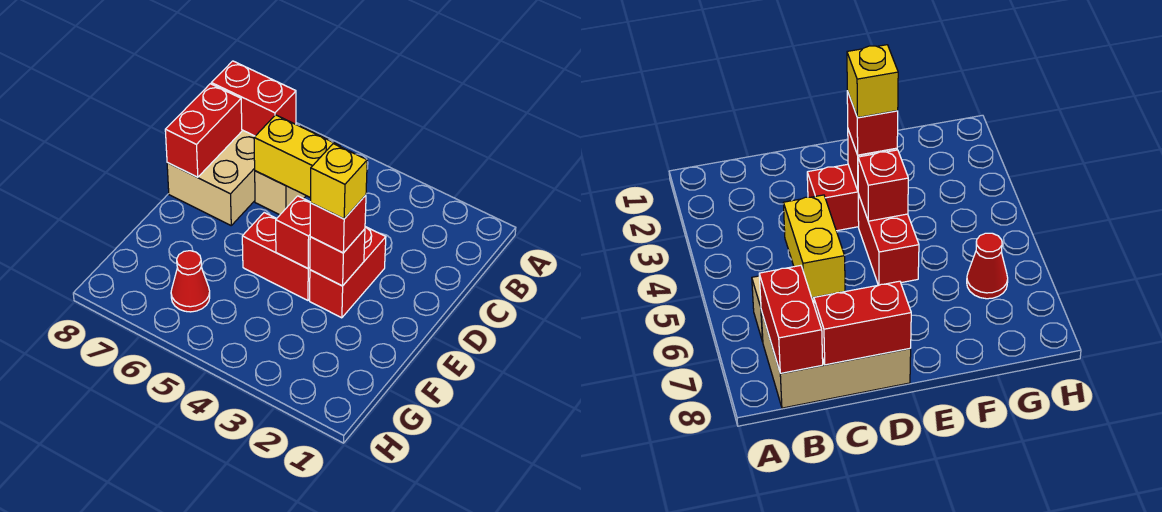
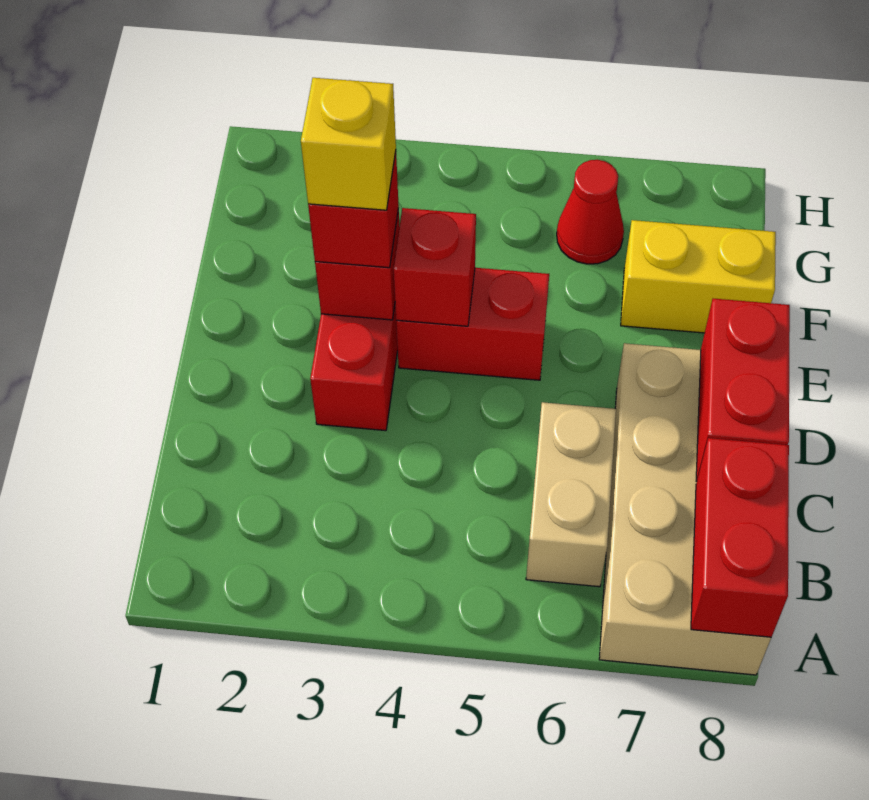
tan 2x3 brick [167,130,255,225] -> tan 2x4 brick [599,343,771,675]
red 1x2 brick [211,61,296,136] -> red 1x2 brick turned to [691,438,789,637]
yellow 1x2 brick [254,115,341,198] -> yellow 1x2 brick moved to [621,220,776,333]

